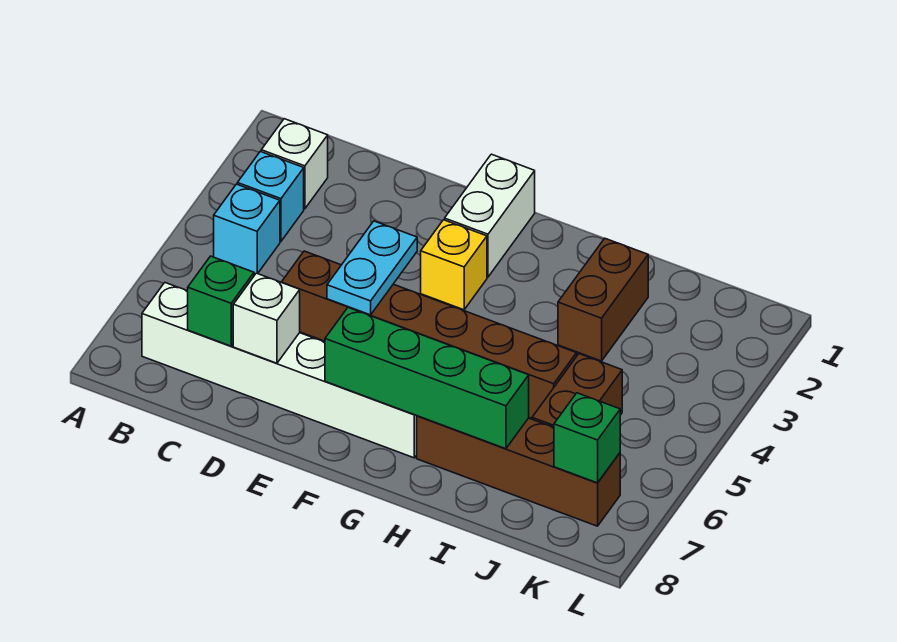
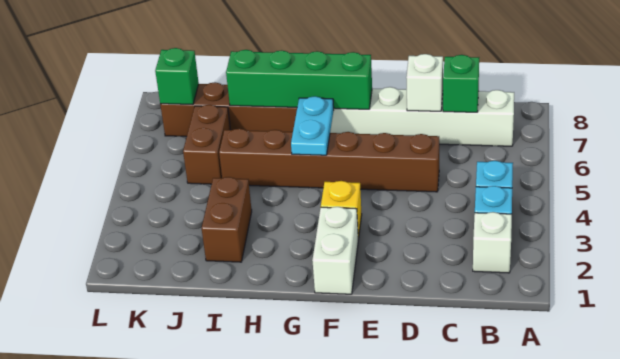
cyan 1x2 plate [327,221,417,315] -> cyan 1x2 plate moved to [291,96,334,155]

